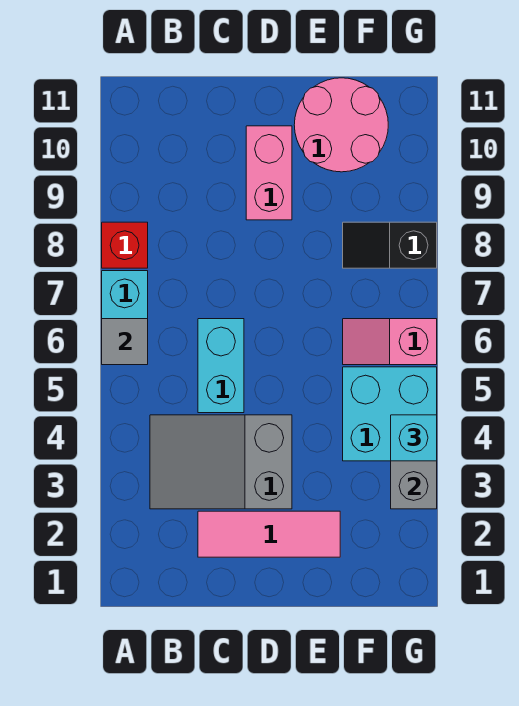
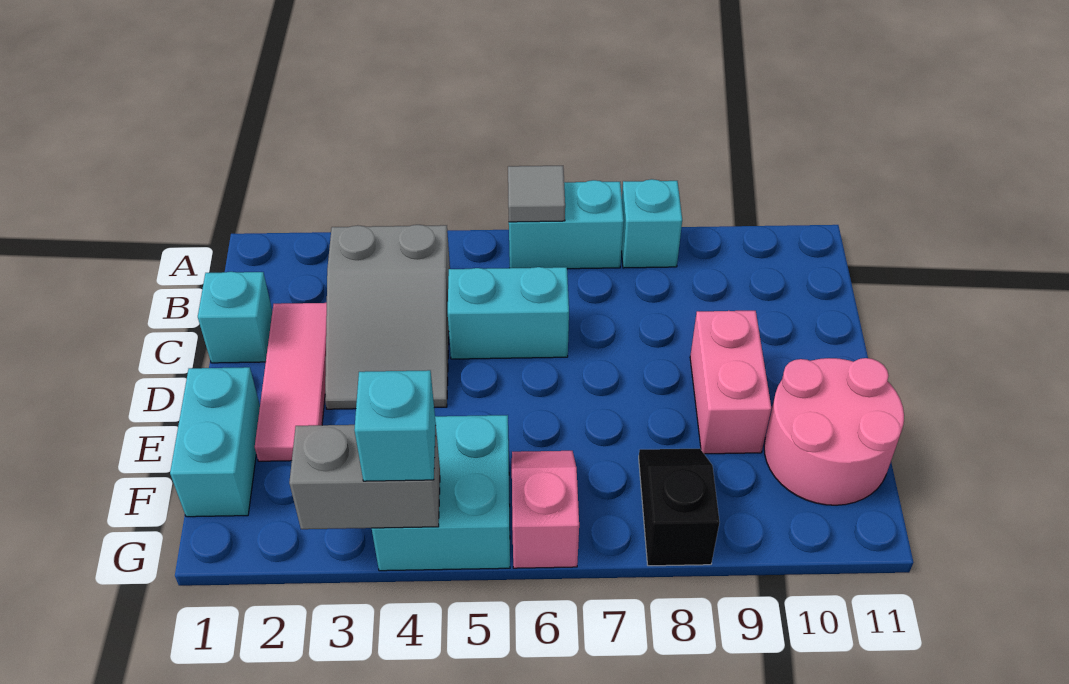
red 1x1 brick [102,222,148,268] -> cyan 1x1 brick [622,179,682,268]
grey 2x3 slope [150,415,292,509] -> grey 2x3 slope turned to [325,225,450,409]
none -> cyan 1x1 brick [198,272,272,363]
pink 1x2 brick [246,126,292,220] -> pink 1x2 brick turned to [690,311,771,454]
none -> cyan 1x2 brick [170,367,260,517]

